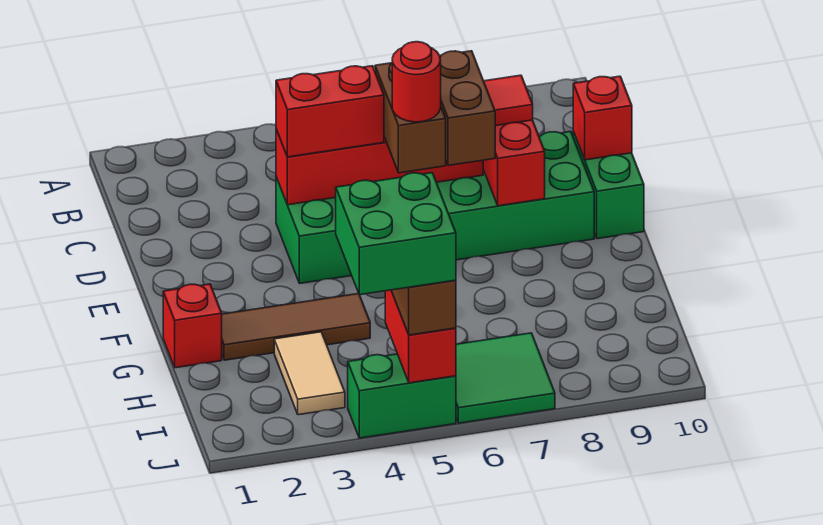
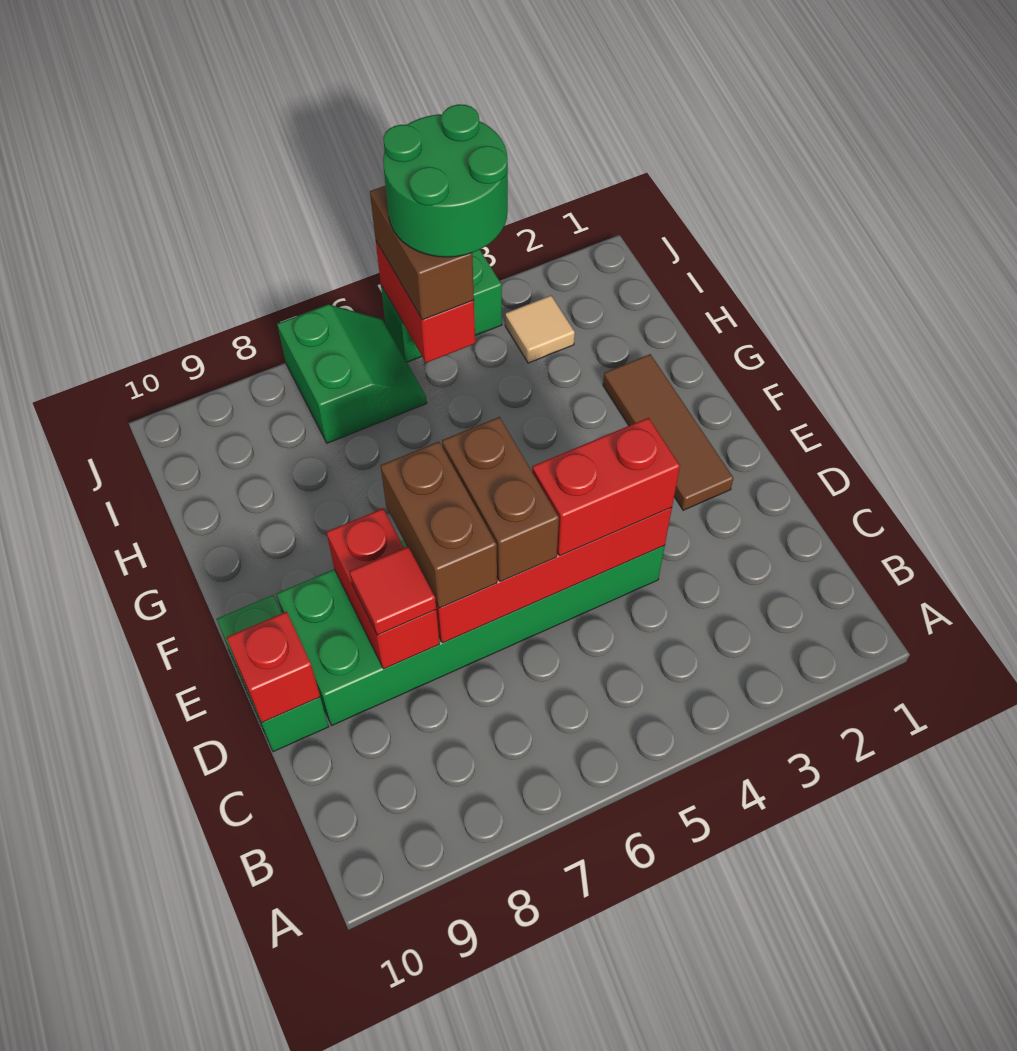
red 1x1 round brick [392,42,441,122] -> none
red 1x1 brick [163,284,222,368] -> none
brown 1x3 tile [222,294,370,360] -> brown 1x3 tile turned to [603,354,734,510]
tan 1x2 tile [274,332,345,415] -> tan 1x1 tile [505,296,575,363]
green 2x2 brick [336,173,456,295] -> green 2x2 round brick [383,104,508,257]
green 2x2 tile [456,333,555,423] -> green 2x2 slope [277,305,427,443]

